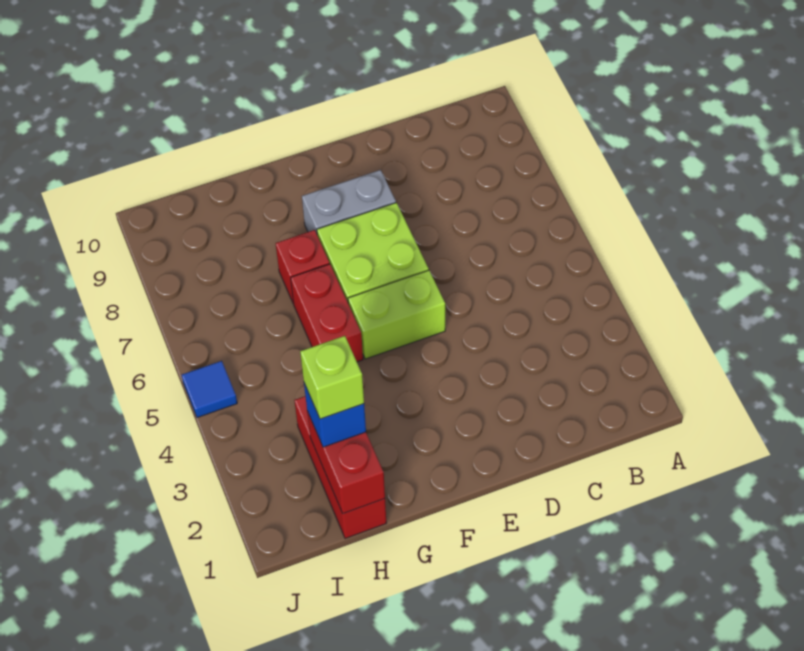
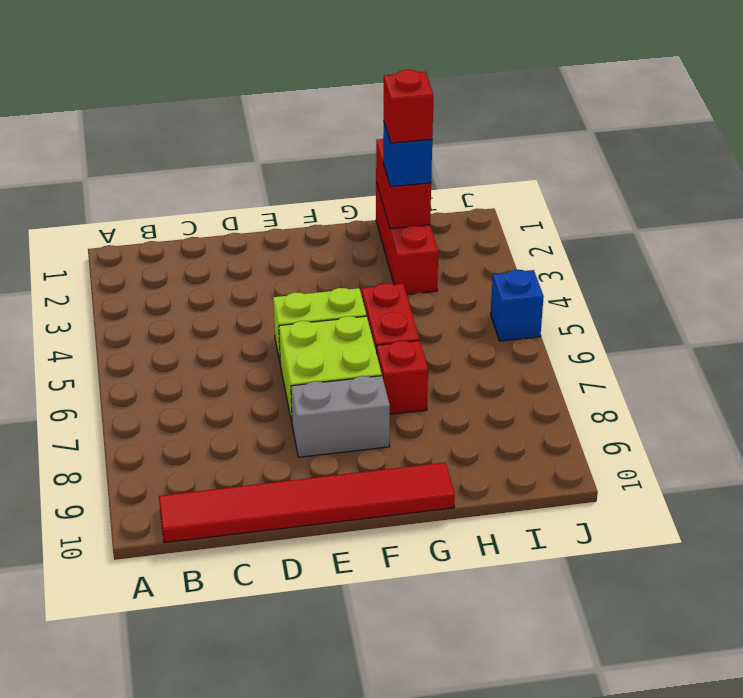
none -> red 1x6 tile [159,462,455,543]
lime 1x1 brick [300,336,364,419] -> red 1x1 brick [384,70,434,143]
blue 1x1 tile [182,361,237,418] -> blue 1x1 brick [491,270,544,341]

